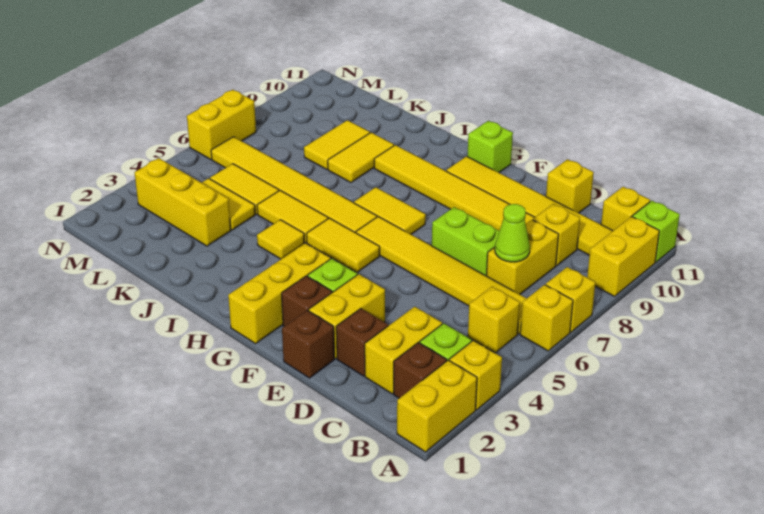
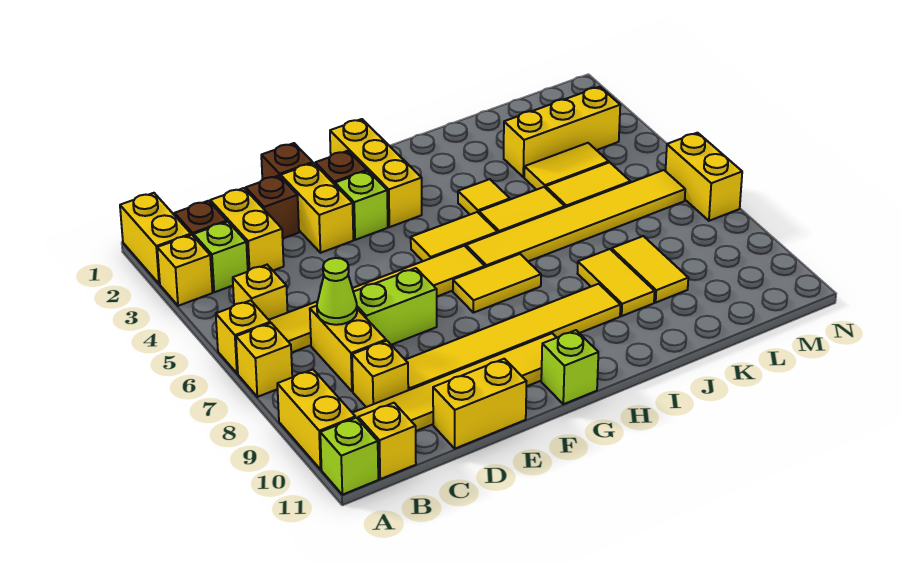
yellow 1x1 brick [546,159,594,213] -> yellow 1x2 brick [433,359,527,449]

